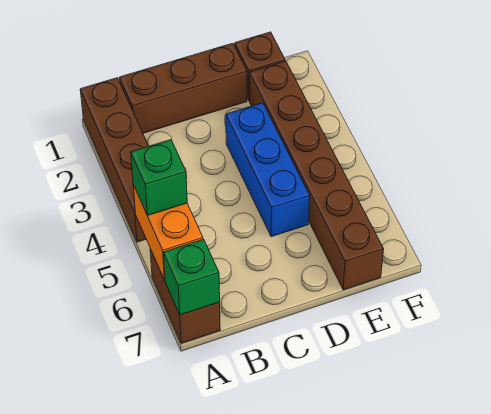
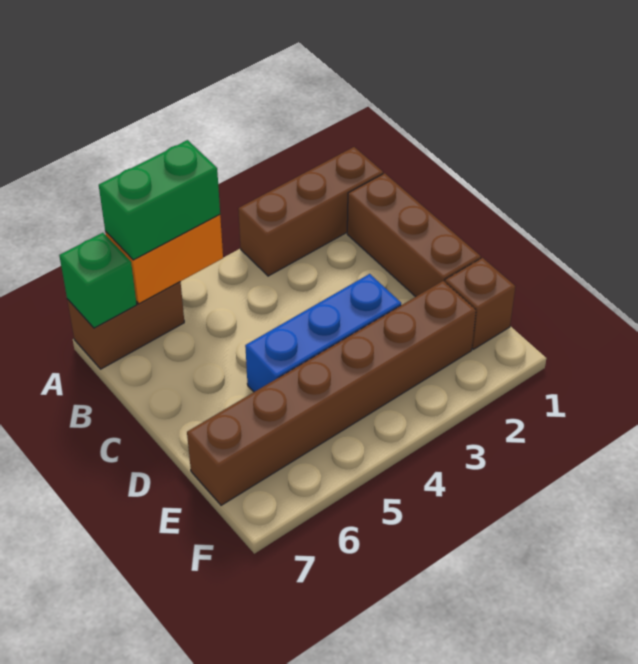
brown 1x4 brick [80,78,148,242] -> brown 1x3 brick [238,147,383,276]
green 1x1 brick [131,140,187,216] -> green 1x2 brick [99,140,220,260]

